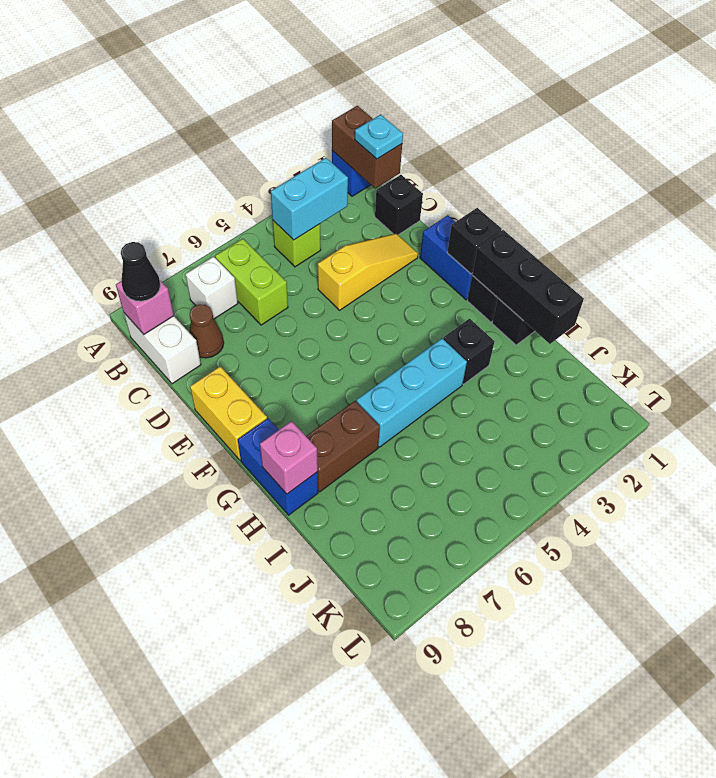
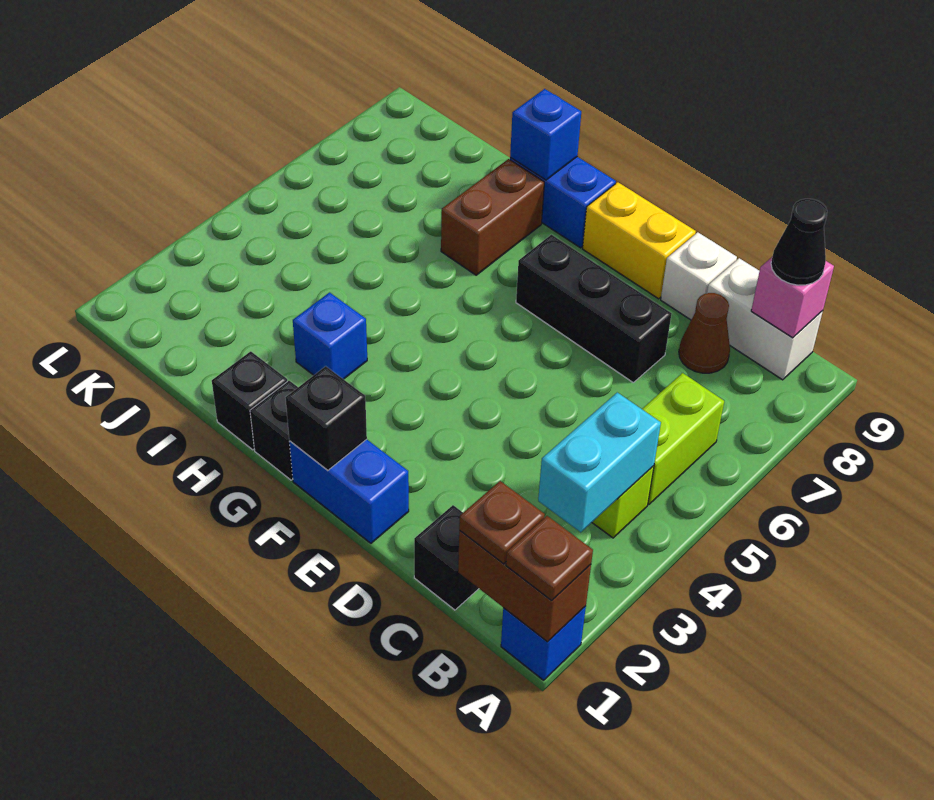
none -> brown 1x1 plate [506,516,593,600]
cyan 1x1 plate [355,114,403,159] -> brown 1x1 plate [459,481,545,564]
lime 1x2 brick [215,239,288,325] -> lime 1x2 brick turned to [642,373,724,504]
white 1x1 brick [185,257,238,319] -> white 1x1 brick moved to [661,232,737,320]
yellow 1x3 slope [318,234,418,310] -> none
black 1x3 brick [472,230,584,344] -> black 1x3 brick moved to [516,235,672,382]
black 1x1 brick [443,319,495,384] -> blue 1x1 brick [293,293,367,379]
cyan 1x3 brick [356,339,467,447] -> none
pink 1x1 brick [260,421,318,494] -> blue 1x1 brick [510,89,581,180]

